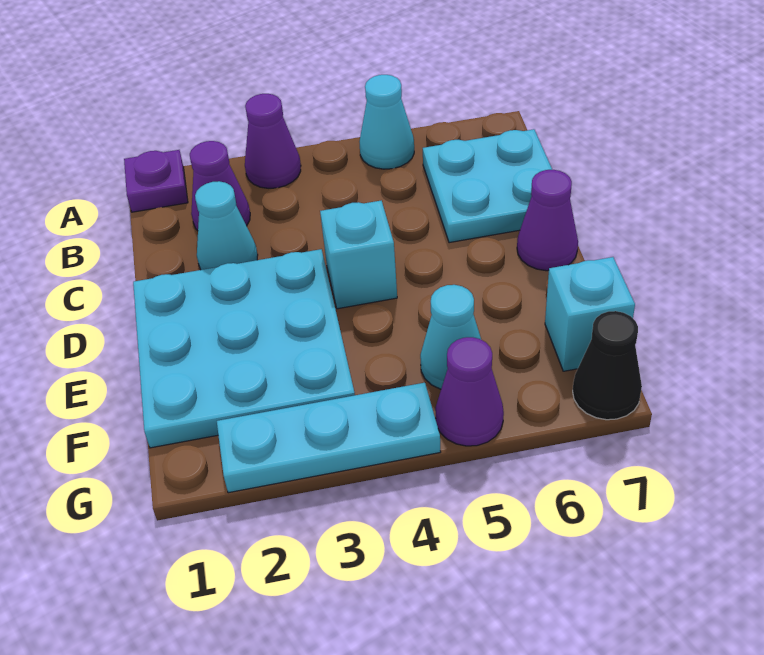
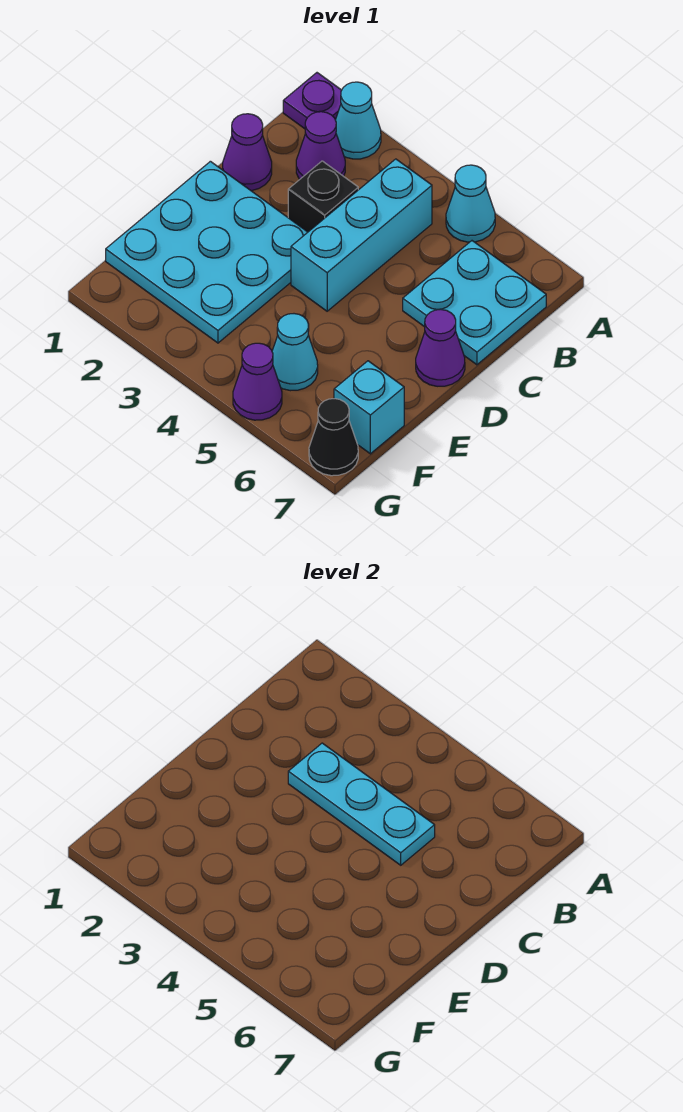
purple 1x1 cone [245,94,301,188] -> purple 1x1 cone moved to [223,114,272,191]
cyan 1x1 cone [195,181,258,270] -> cyan 1x1 cone moved to [336,82,381,159]
none -> black 1x1 brick [288,161,358,232]
cyan 1x1 brick [320,201,397,309] -> cyan 1x3 brick [291,159,432,311]
cyan 1x3 plate [217,383,441,493] -> cyan 1x3 plate moved to [288,743,435,865]

